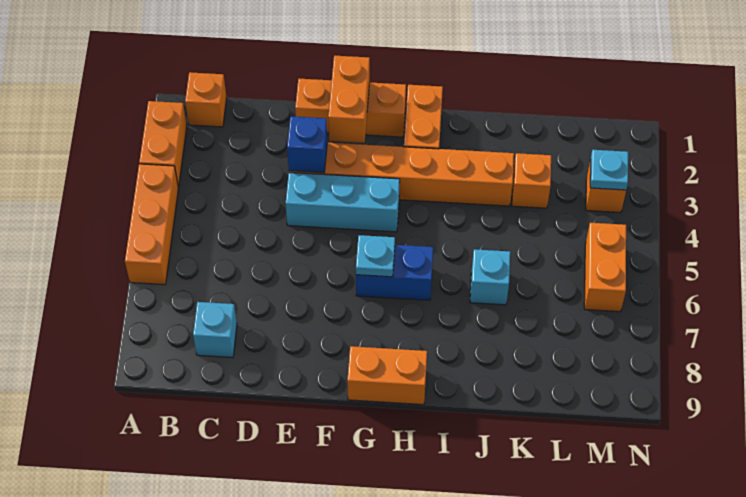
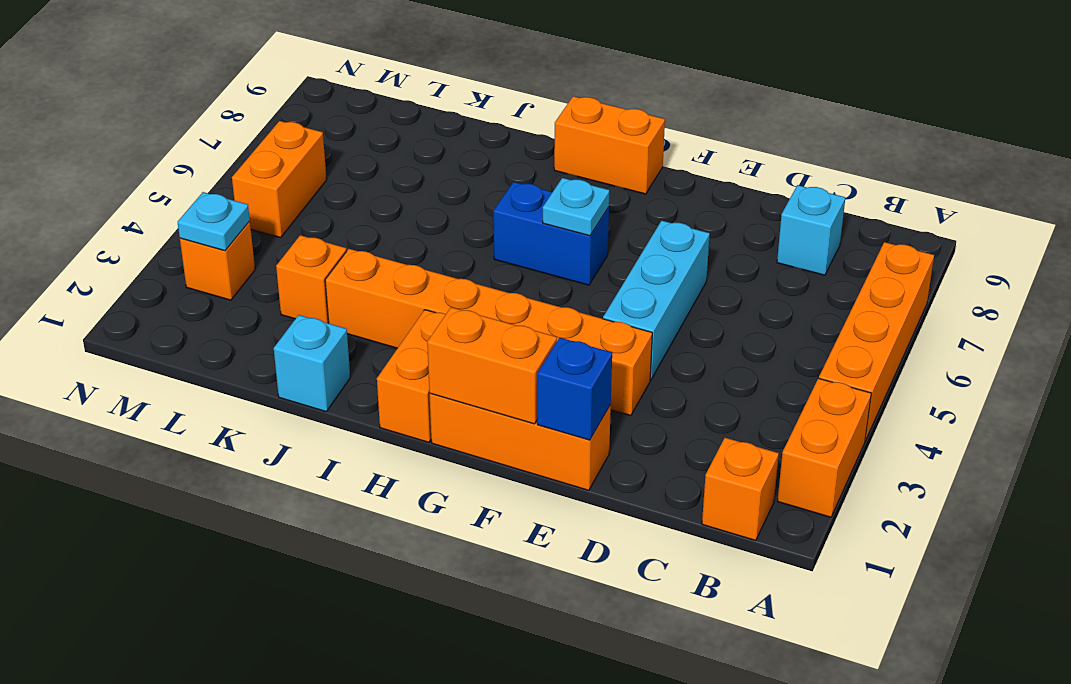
orange 1x3 brick [125,164,179,285] -> orange 1x4 brick [819,242,934,441]
blue 1x1 brick [287,116,327,173] -> blue 1x1 brick moved to [537,338,612,440]
cyan 1x3 brick [286,173,400,232] -> cyan 1x3 brick turned to [603,221,710,380]
orange 1x2 brick [328,56,370,143] -> orange 1x2 brick turned to [427,307,557,424]
cyan 1x1 brick [470,249,510,305] -> cyan 1x1 brick moved to [274,315,350,412]

